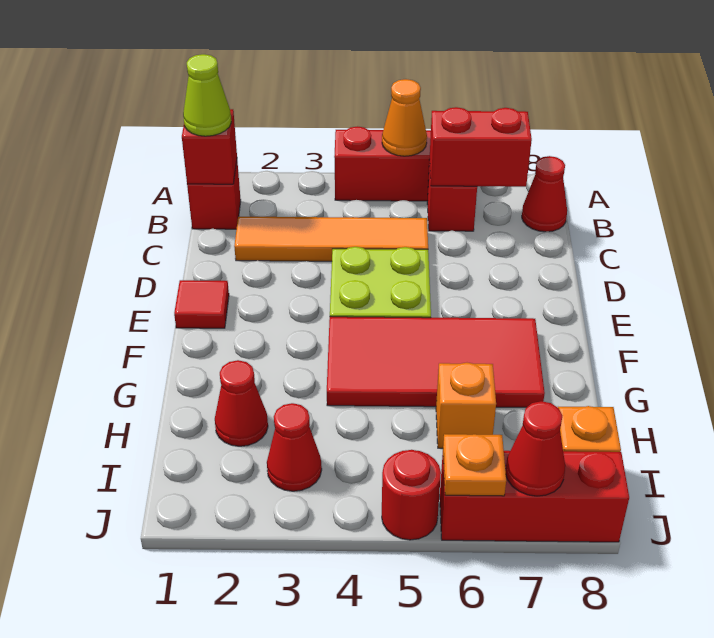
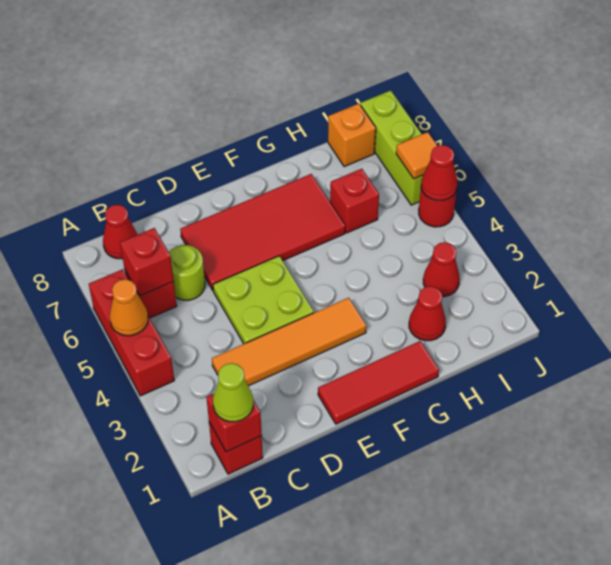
red 1x2 brick [430,107,532,187] -> red 1x1 brick [120,228,174,296]
orange 1x4 tile [234,217,428,261] -> orange 1x4 tile turned to [212,298,366,386]
none -> lime 1x1 round brick [169,245,205,300]
red 1x1 tile [174,280,229,328] -> red 1x3 tile [318,341,439,424]
red 2x4 tile [327,317,545,407] -> red 2x4 tile turned to [180,174,345,290]
orange 1x1 brick [436,363,496,448] -> red 1x1 brick [330,169,379,233]
red 1x3 brick [440,451,629,542] -> lime 1x3 brick [361,90,423,205]
orange 1x1 plate [443,434,506,496] -> orange 1x1 tile [396,132,438,179]
red 1x1 cone [506,401,565,496] -> red 1x1 cone moved to [421,145,457,201]

